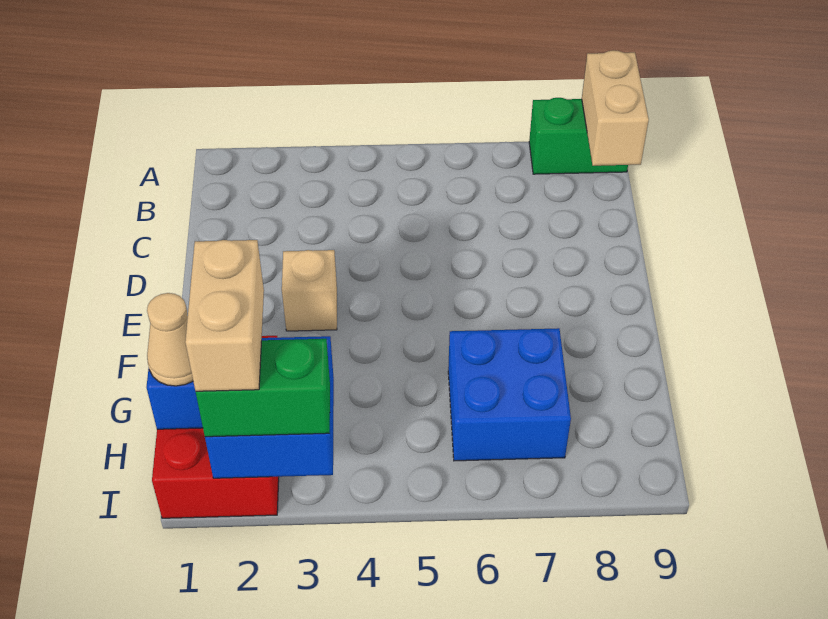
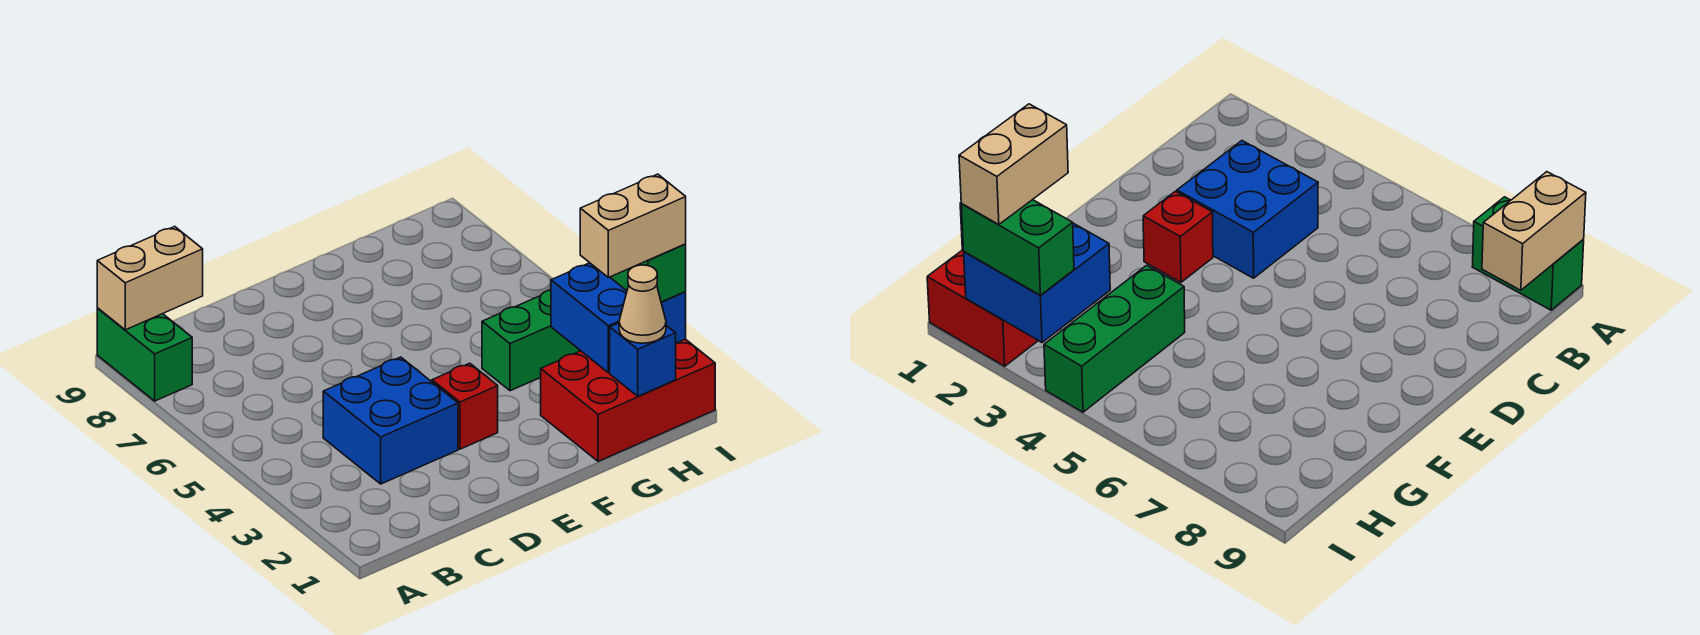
tan 1x1 brick [282,250,337,331] -> red 1x1 brick [432,363,498,449]
none -> green 1x3 brick [482,290,580,391]
blue 2x2 brick [448,328,571,461] -> blue 2x2 brick moved to [323,357,458,484]

